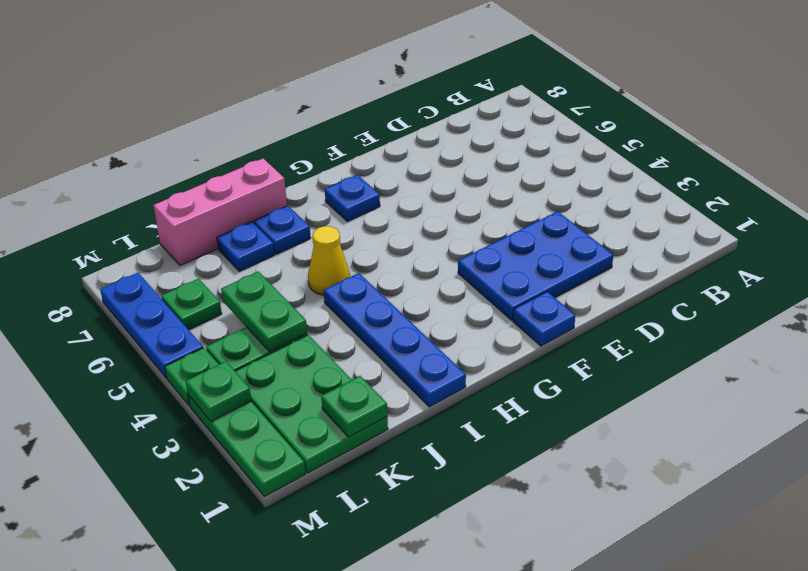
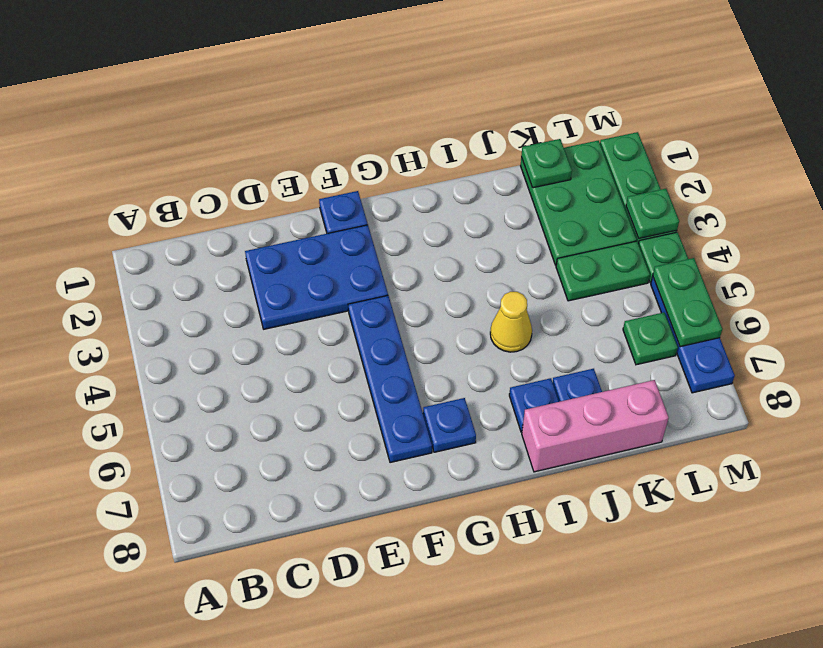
blue 1x4 plate [324,273,466,407] -> blue 1x4 plate moved to [348,296,432,463]
green 1x2 plate [221,271,307,352] -> green 1x2 plate moved to [653,258,722,347]

